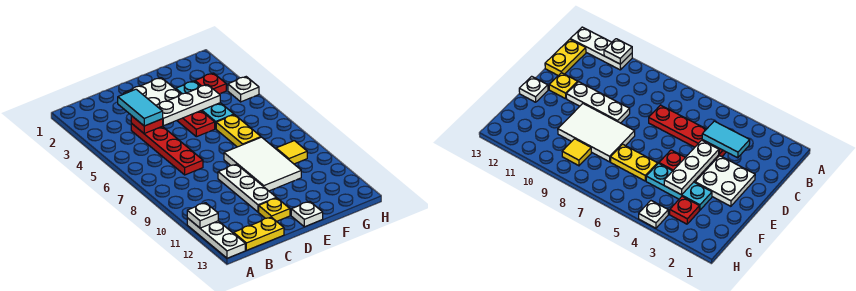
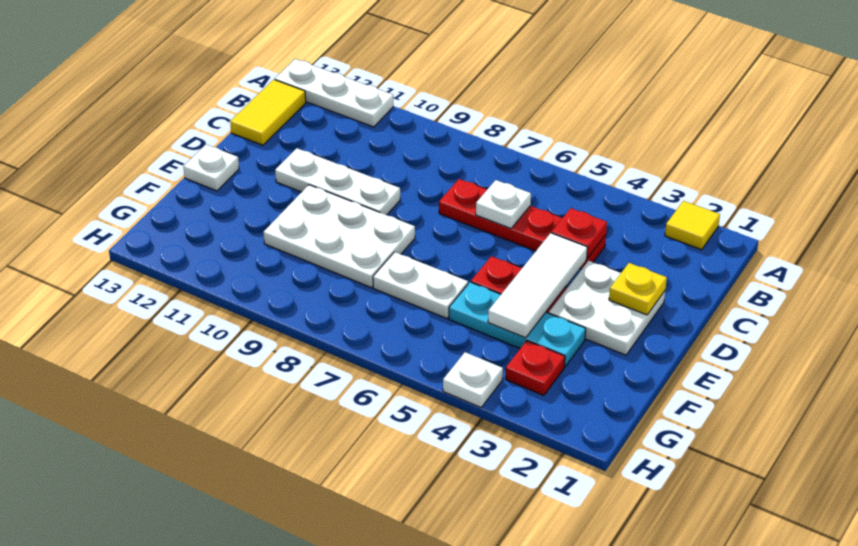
white 1x1 plate [187,203,218,228] -> white 1x1 plate moved to [476,180,531,228]
yellow 1x2 plate [234,217,284,250] -> yellow 1x2 tile [230,80,306,145]
cyan 1x2 tile [118,89,163,126] -> none
white 1x3 plate [156,85,220,126] -> white 1x3 tile [488,233,588,338]
yellow 1x1 plate [259,198,290,221] -> yellow 1x1 plate moved to [609,263,667,315]
white 2x3 tile [224,137,301,191] -> white 2x3 plate [264,185,415,288]
yellow 1x2 plate [216,115,261,147] -> white 1x2 plate [373,252,468,318]
yellow 1x1 tile [276,141,307,164] -> yellow 1x1 tile moved to [665,201,720,250]

